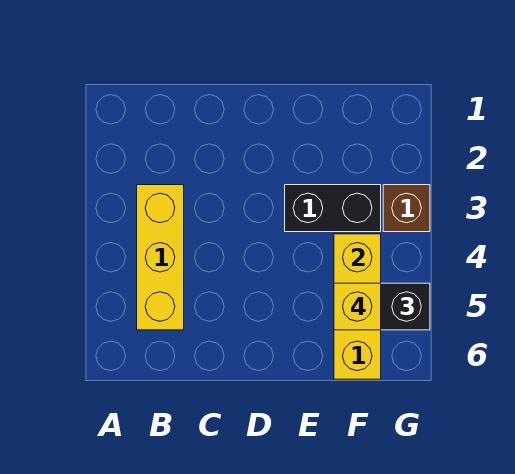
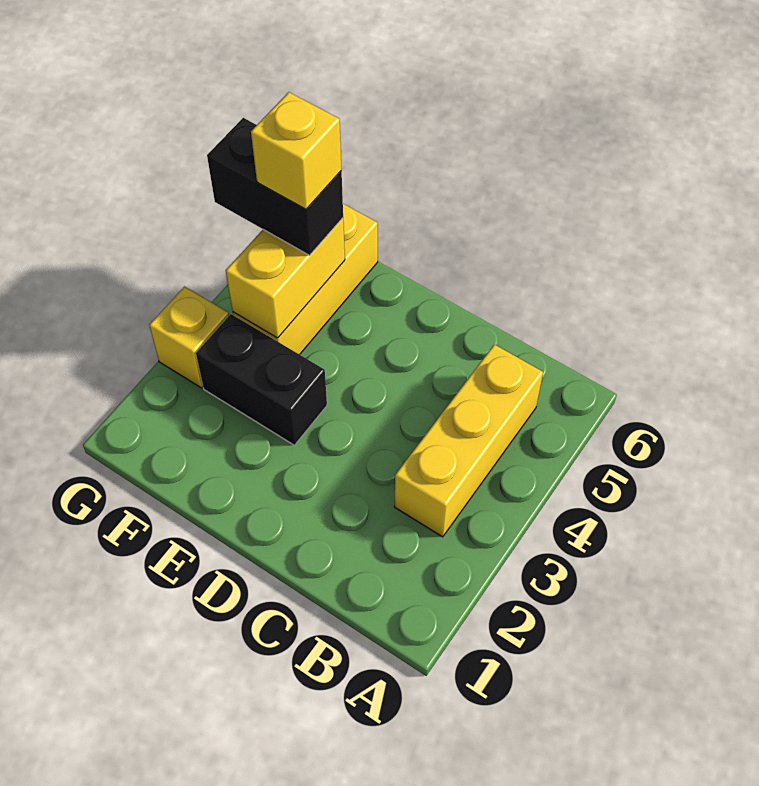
brown 1x1 brick [383,185,430,232] -> yellow 1x1 brick [149,287,229,388]

